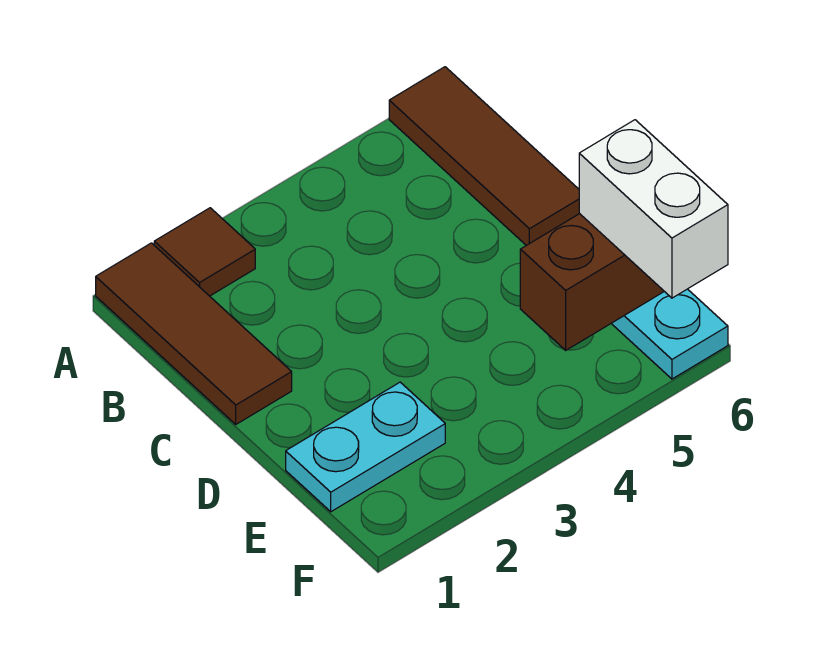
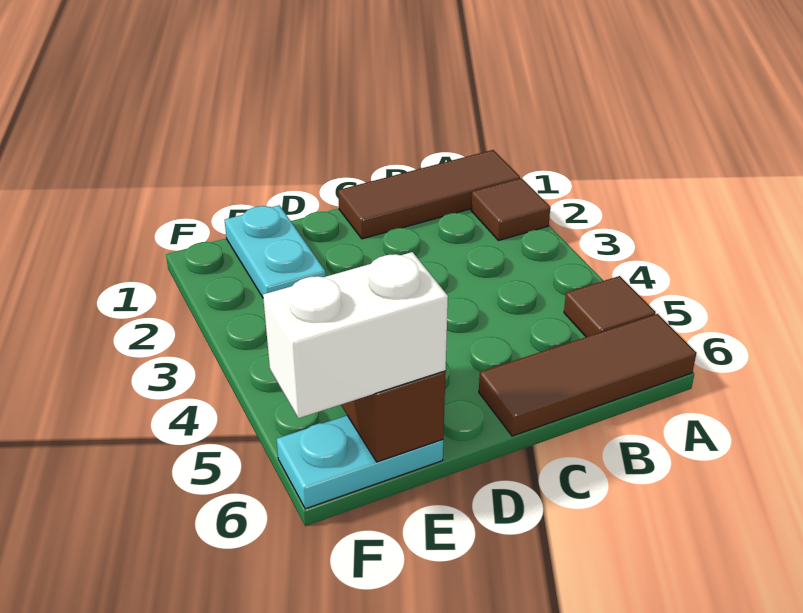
none -> brown 1x1 tile [564,276,656,337]

